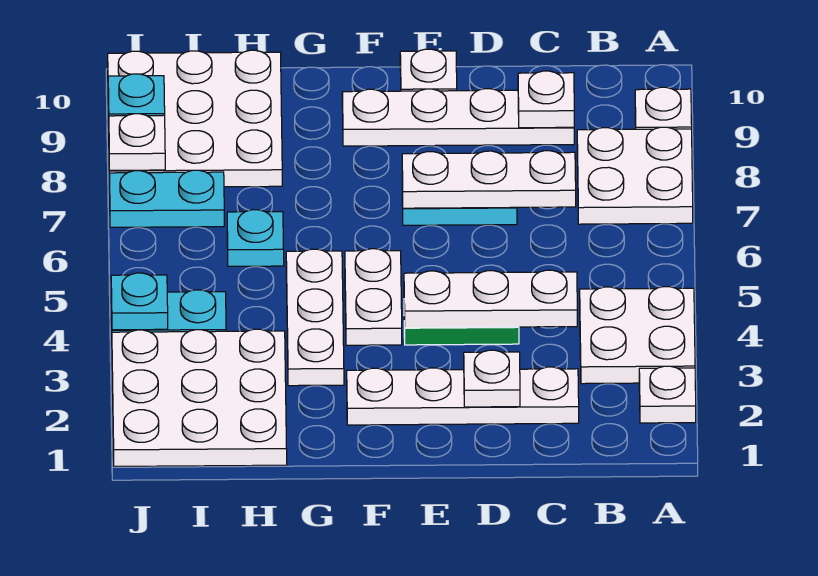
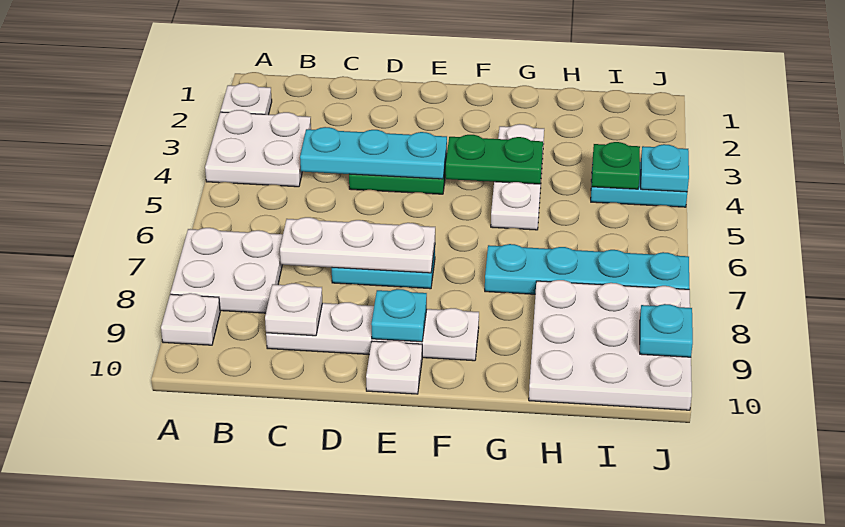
white 1x4 plate [347,367,579,425] -> none
white 1x3 plate [404,270,577,328] -> cyan 1x3 plate [300,127,447,179]
white 1x1 plate [464,350,520,407] -> none
white 1x2 plate [345,249,402,345] -> none
none -> green 1x2 plate [446,135,543,184]
white 3x3 plate [112,329,287,466] -> none
cyan 1x1 plate [227,210,284,266] -> cyan 1x1 plate moved to [371,289,427,342]
none -> green 1x1 plate [592,142,640,189]
cyan 1x2 plate [110,170,224,227] -> cyan 1x4 plate [485,244,689,294]
white 1x1 plate [109,114,165,170] -> none

